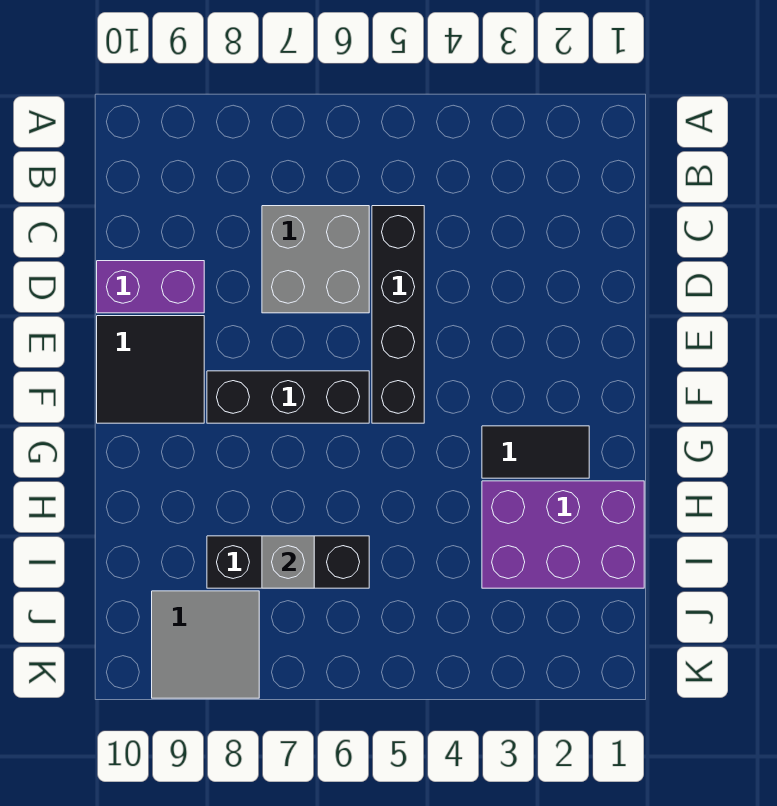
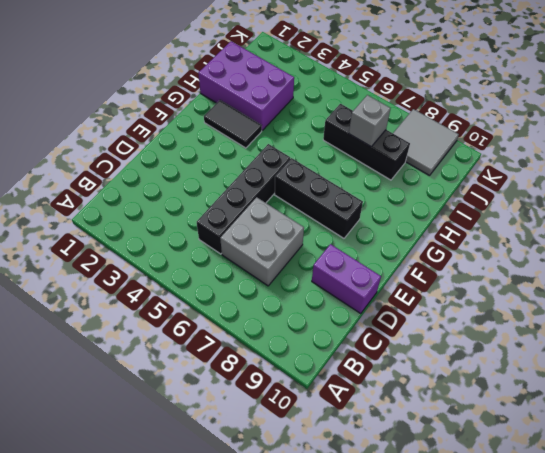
black 2x2 tile [97,316,204,423] -> none

